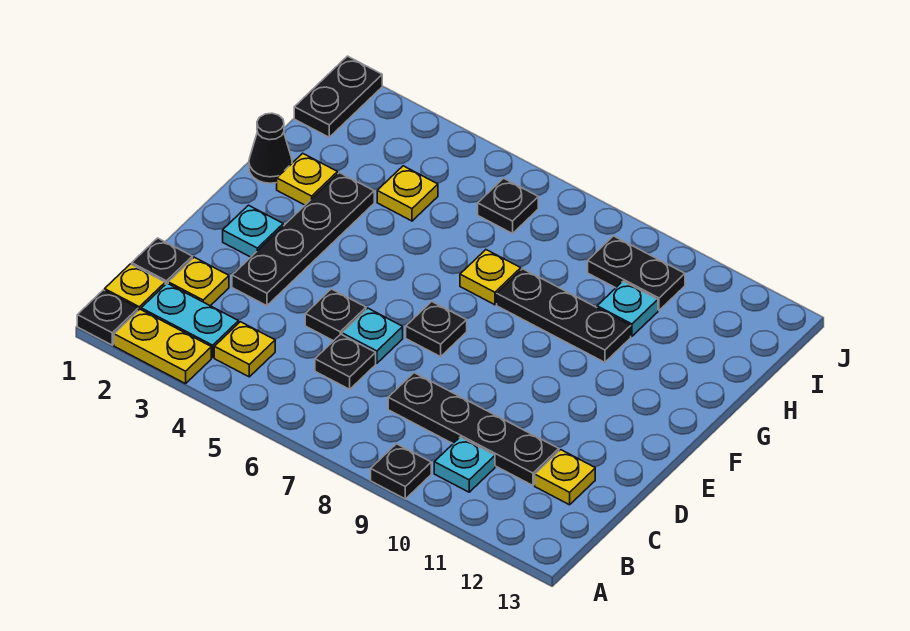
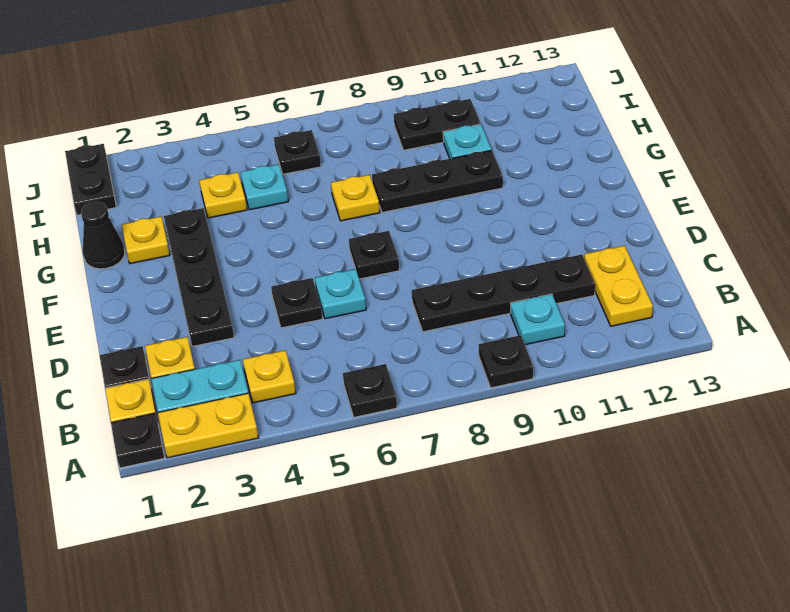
black 1x1 plate [315,334,376,389] -> black 1x1 plate moved to [343,364,397,417]
yellow 1x1 plate [535,450,595,505] -> yellow 1x2 plate [584,246,653,326]
cyan 1x1 plate [223,205,283,257] -> cyan 1x1 plate moved to [240,164,288,210]

